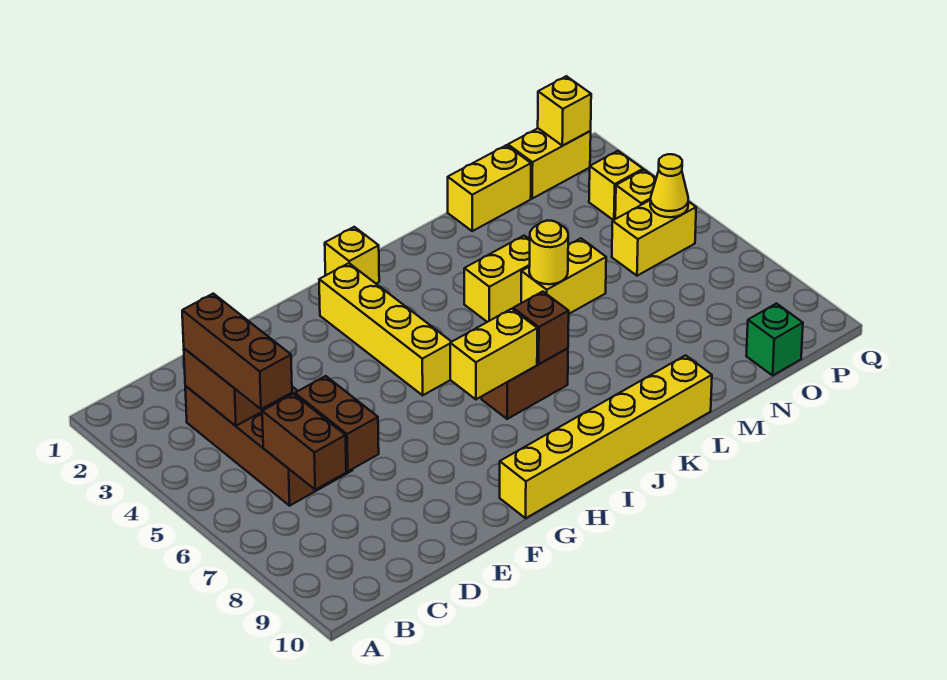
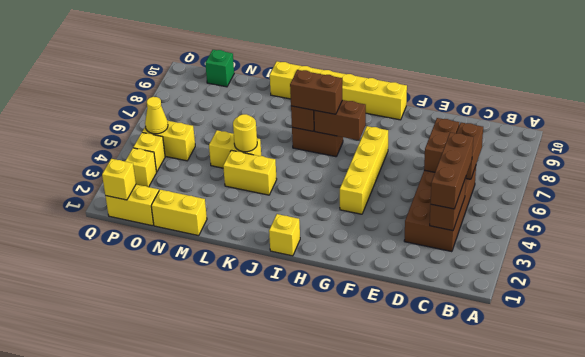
yellow 1x4 brick [319,263,451,395] -> yellow 1x4 brick moved to [340,126,388,214]
yellow 1x2 brick [450,309,537,399] -> brown 1x2 brick [314,100,366,140]
none -> brown 1x2 brick [290,70,342,114]

